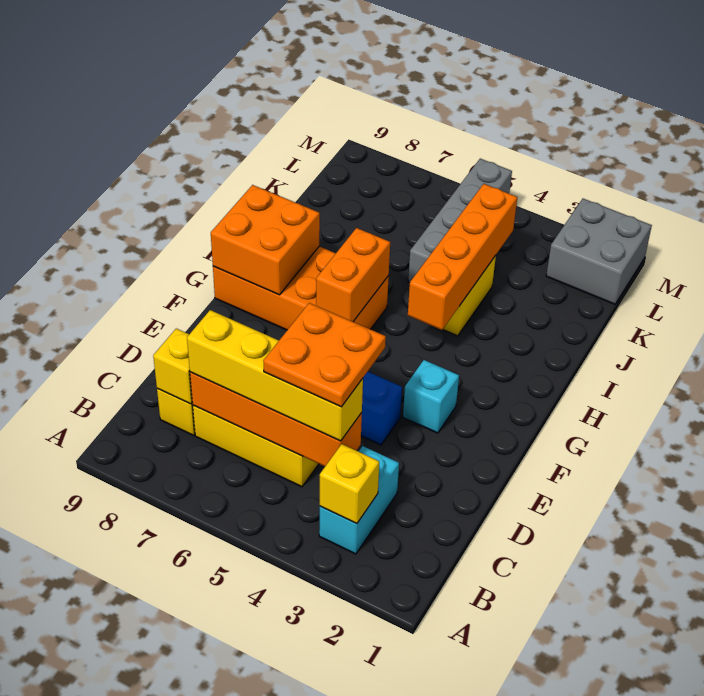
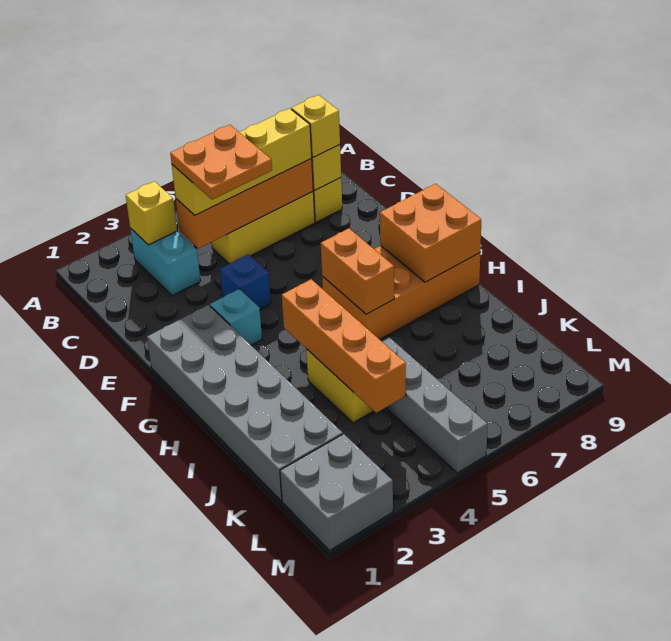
none -> yellow 1x1 brick [291,95,340,157]
none -> grey 2x6 brick [147,305,343,501]

